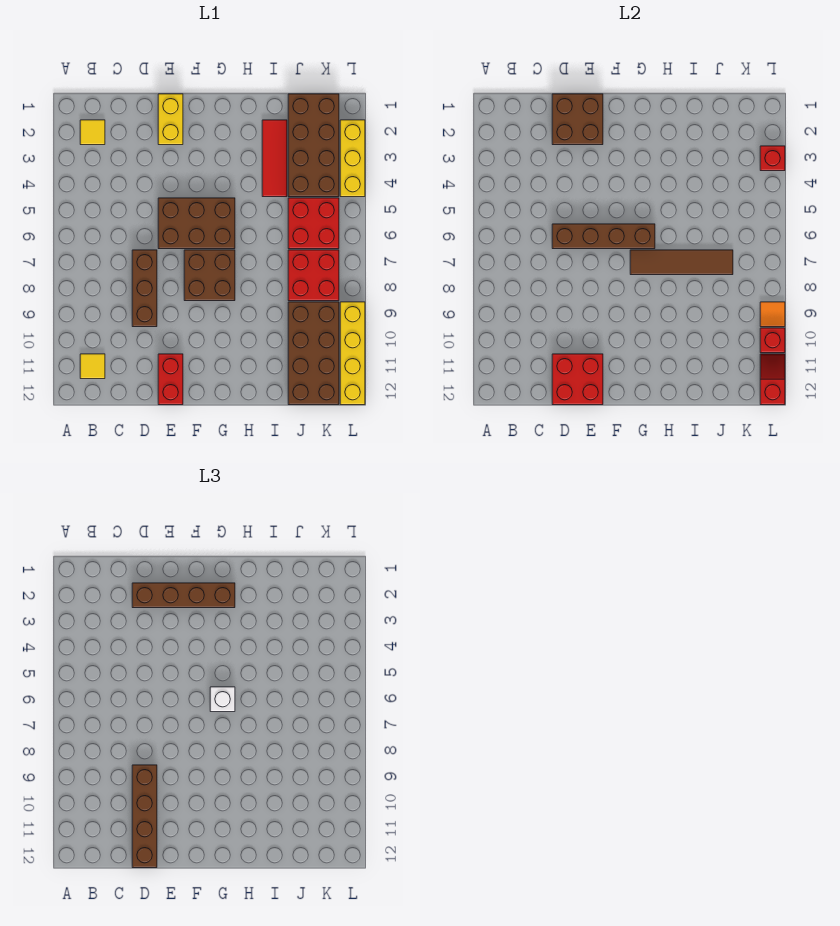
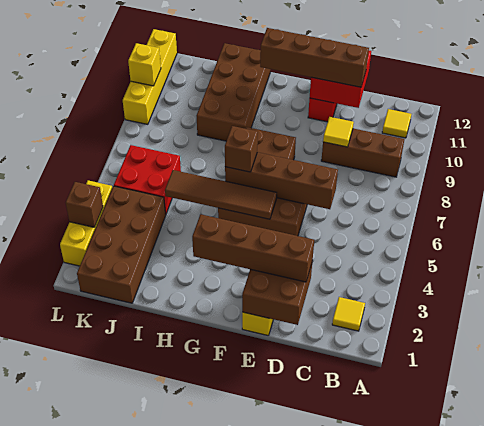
brown 1x3 brick [132,250,157,327] -> brown 1x3 brick turned to [321,129,404,177]
none -> yellow 1x1 tile [323,117,354,147]
brown 1x4 brick [132,765,157,868] -> brown 1x4 brick turned to [260,28,369,87]
white 1x1 brick [210,687,235,712] -> brown 1x1 brick [225,126,258,172]
brown 1x4 tile [630,250,733,275] -> brown 1x4 tile moved to [165,170,277,219]
red 1x3 tile [262,120,287,197] -> none
red 2x2 brick [288,250,339,301] -> none
brown 2x4 brick [288,302,339,405] -> brown 2x4 brick moved to [197,43,270,141]
red 1x1 brick [760,146,785,171] -> brown 1x1 brick [66,182,103,227]
orange 1x1 tile [760,302,785,327] -> none
red 1x1 brick [760,328,785,353] -> yellow 1x1 brick [128,43,161,86]
red 1x2 slope [760,354,785,405] -> none

